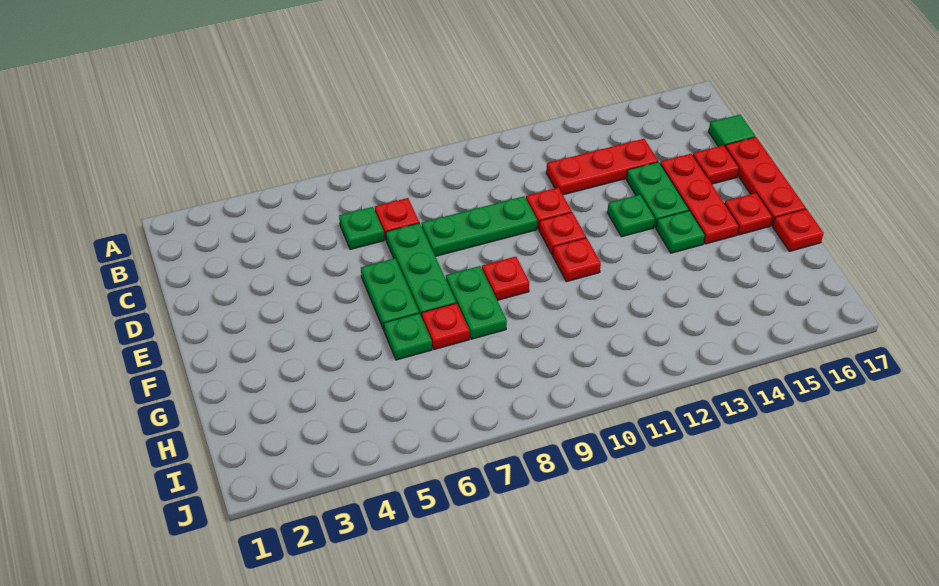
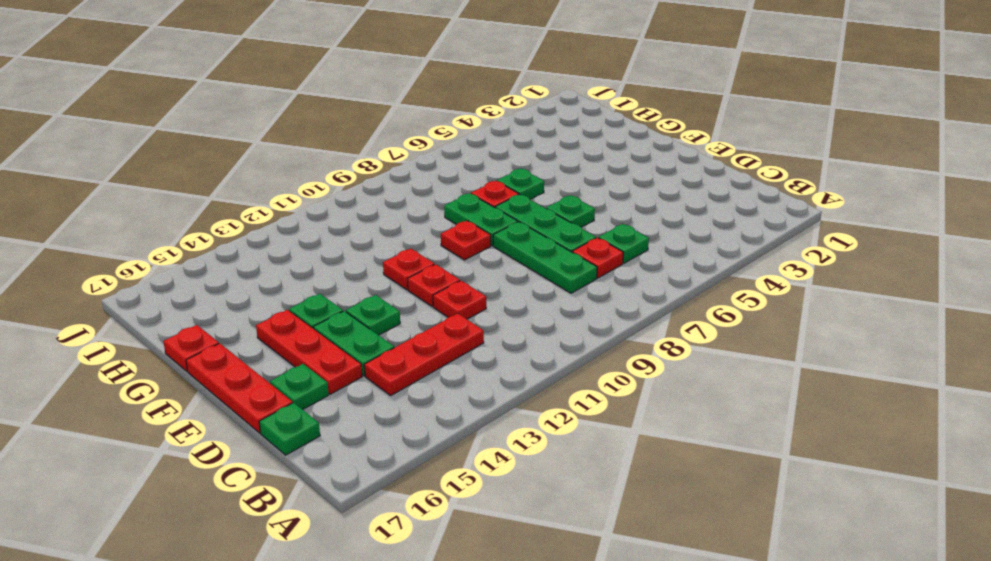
green 1x1 tile [709,115,755,147] -> green 1x1 plate [259,403,320,455]
green 1x3 plate [421,196,537,256] -> green 1x3 plate turned to [493,222,597,293]
red 1x1 plate [693,145,739,184] -> green 1x1 plate [270,364,329,410]
green 1x2 plate [361,258,419,330] -> green 1x1 plate [546,195,595,227]
red 1x1 plate [725,193,772,235] -> none

